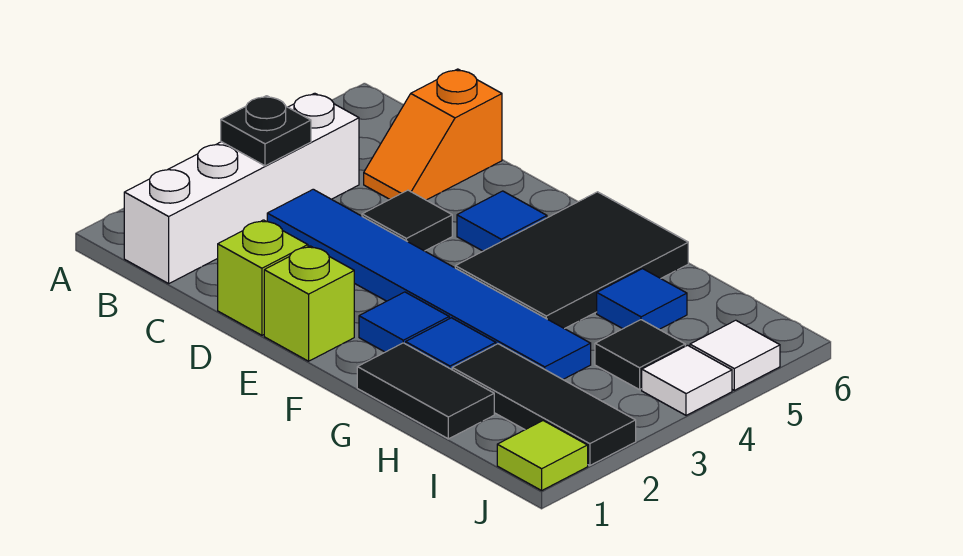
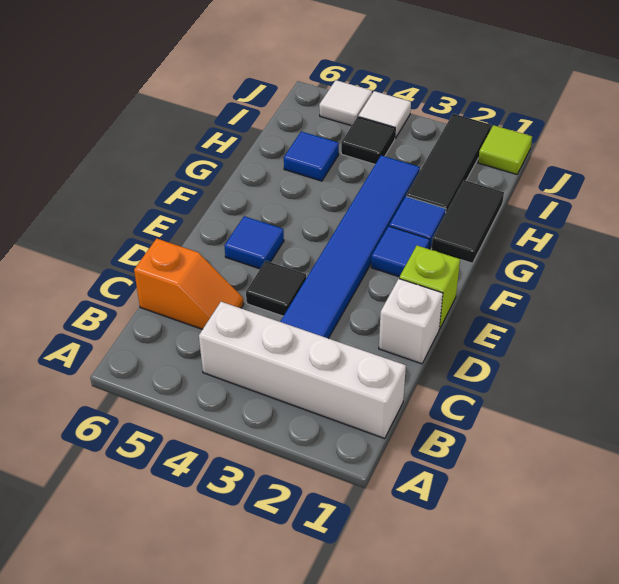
black 1x1 plate [221,96,311,166] -> none
lime 1x1 brick [218,220,308,335] -> white 1x1 brick [379,279,443,364]
black 2x3 tile [455,192,688,329] -> none

